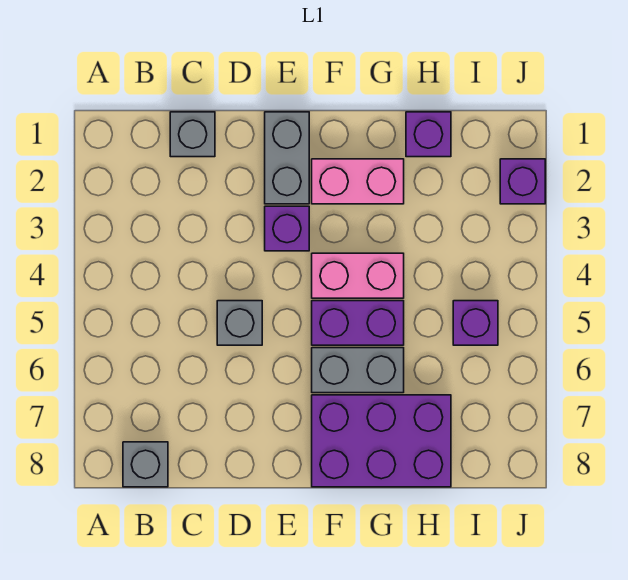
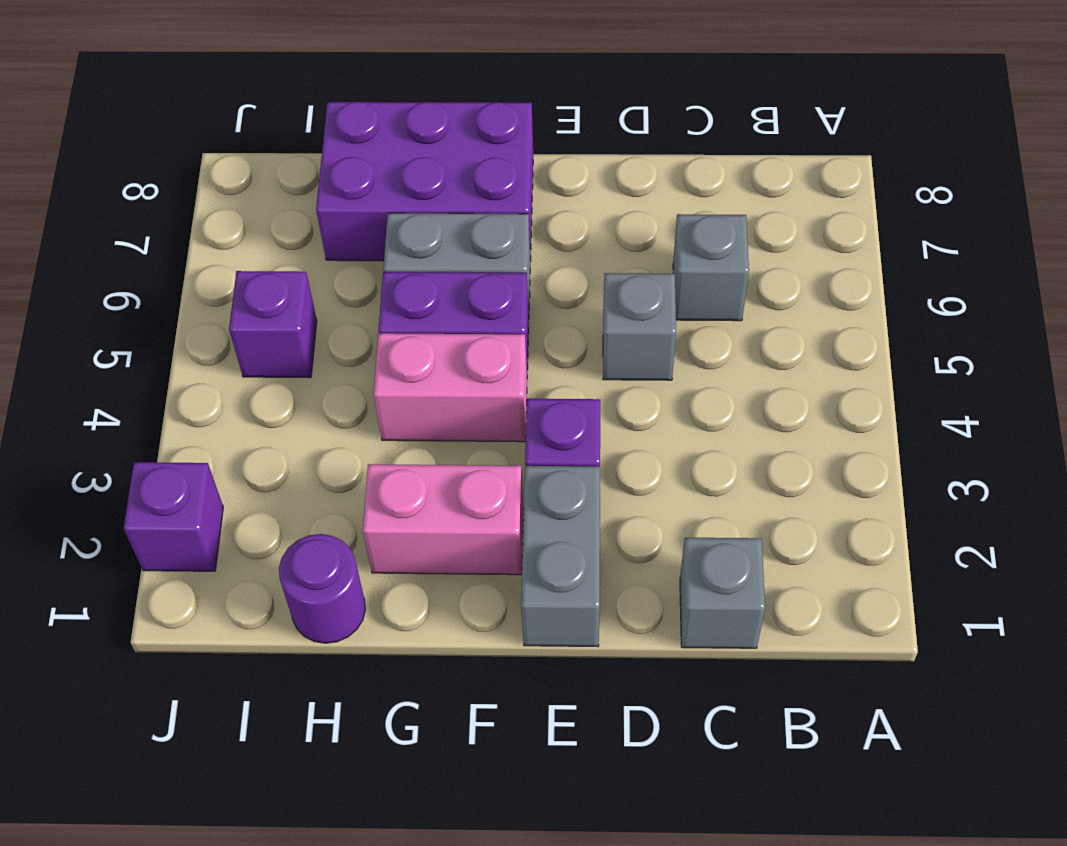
grey 1x1 brick [123,442,168,487] -> grey 1x1 brick moved to [673,214,749,321]
purple 1x1 brick [406,112,451,157] -> purple 1x1 round brick [279,534,365,643]

